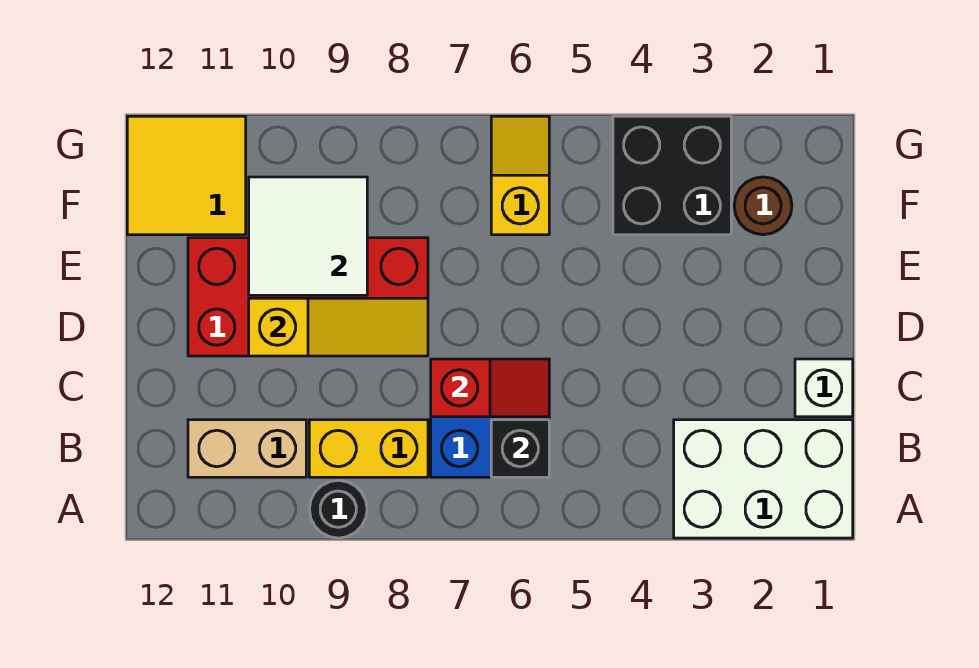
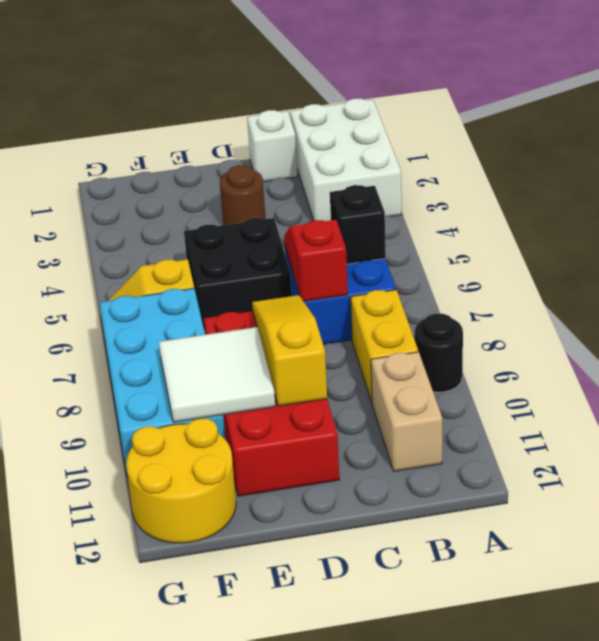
brown 1x1 round brick [734,177,792,235] -> brown 1x1 round brick moved to [220,165,265,225]
black 2x2 brick [613,116,731,235] -> black 2x2 brick moved to [184,218,292,331]
none -> cyan 2x4 brick [100,288,226,477]
yellow 2x2 tile [127,116,246,235] -> yellow 2x2 round brick [126,419,236,543]

